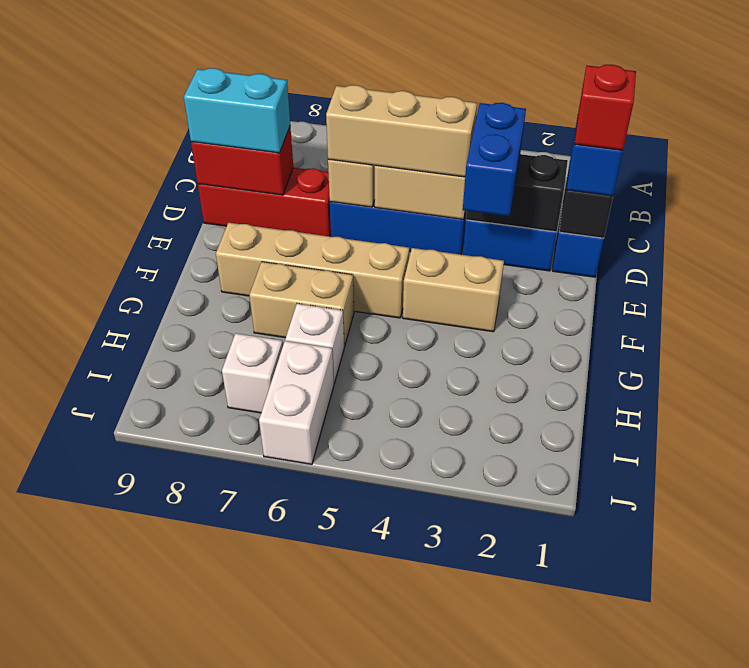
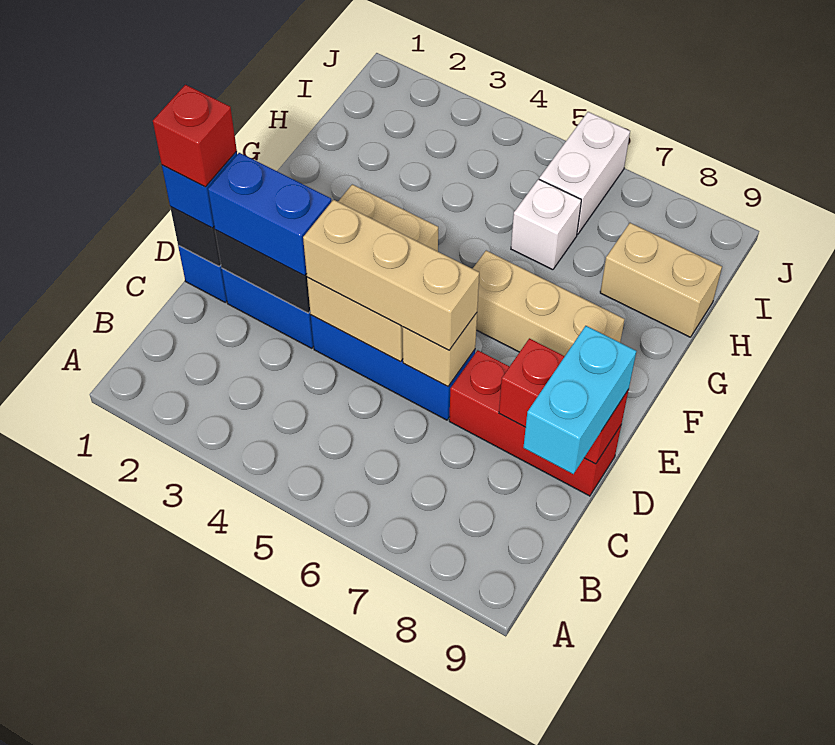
blue 1x2 brick [463,103,526,216] -> blue 1x2 brick turned to [208,153,331,276]
cyan 1x2 brick [184,68,290,153] -> cyan 1x2 brick turned to [523,326,636,474]
tan 1x4 brick [216,223,409,318] -> tan 1x3 brick [472,251,625,356]
tan 1x2 brick [249,262,354,346] -> tan 1x2 brick moved to [600,223,722,337]
white 1x1 brick [222,333,283,413] -> none

